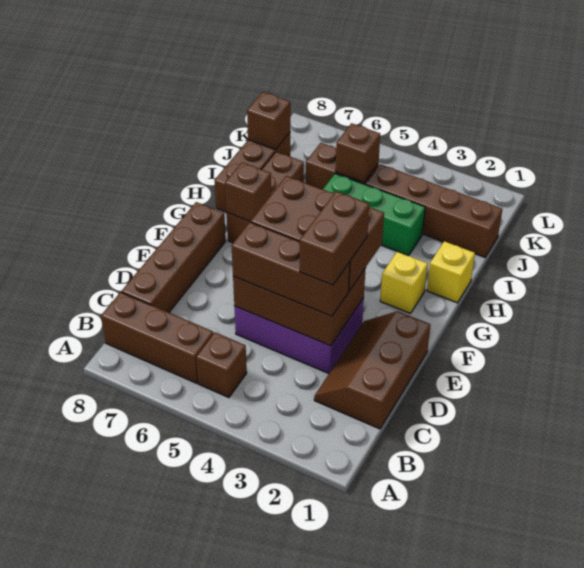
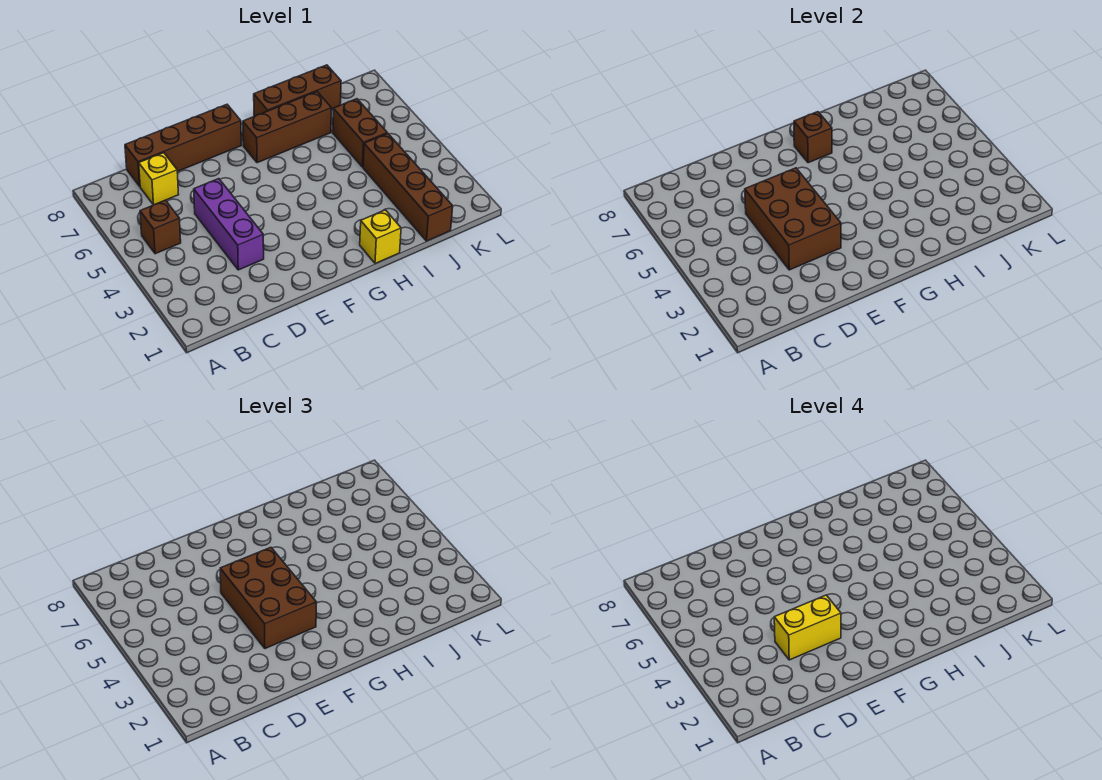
brown 1x3 brick [101,292,213,383] -> none
brown 2x3 slope [314,311,430,429] -> none
purple 2x3 brick [234,298,364,373] -> purple 1x3 brick [194,179,264,270]
brown 1x3 brick [231,222,350,316] -> none
brown 1x2 brick [300,191,369,285] -> yellow 1x2 brick [774,595,841,660]
yellow 1x1 brick [380,252,428,314] -> yellow 1x1 brick moved to [139,153,179,205]
green 1x3 brick [323,174,425,256] -> none
brown 1x1 brick [336,123,380,182] -> none
brown 1x1 brick [247,92,290,150] -> none

